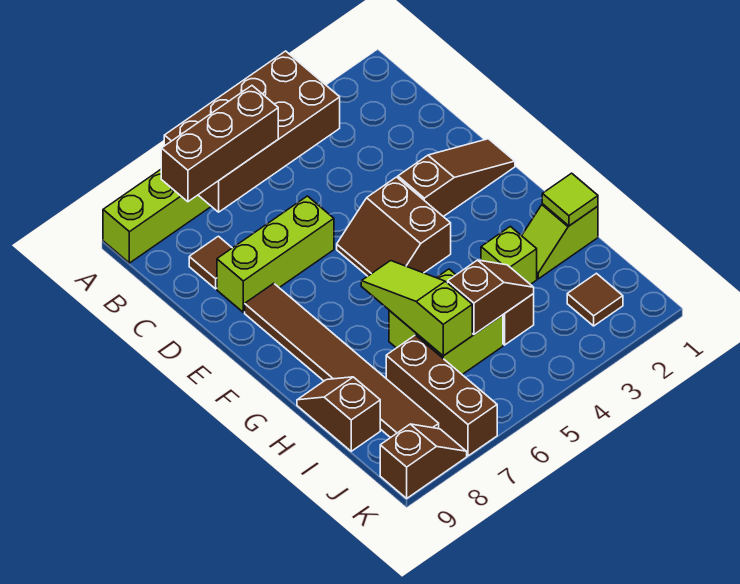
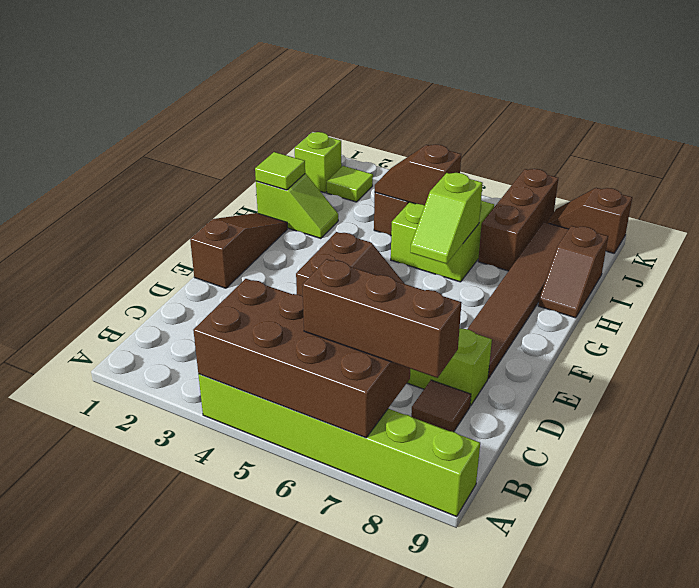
brown 1x3 slope [398,139,515,217] -> brown 1x3 slope turned to [190,213,287,288]
lime 1x3 slope [361,261,472,356] -> lime 1x2 slope [410,173,483,264]
lime 1x1 brick [481,226,537,285] -> lime 1x1 brick moved to [295,132,342,193]
brown 1x1 tile [567,273,623,326] -> lime 1x1 tile [327,166,373,202]

